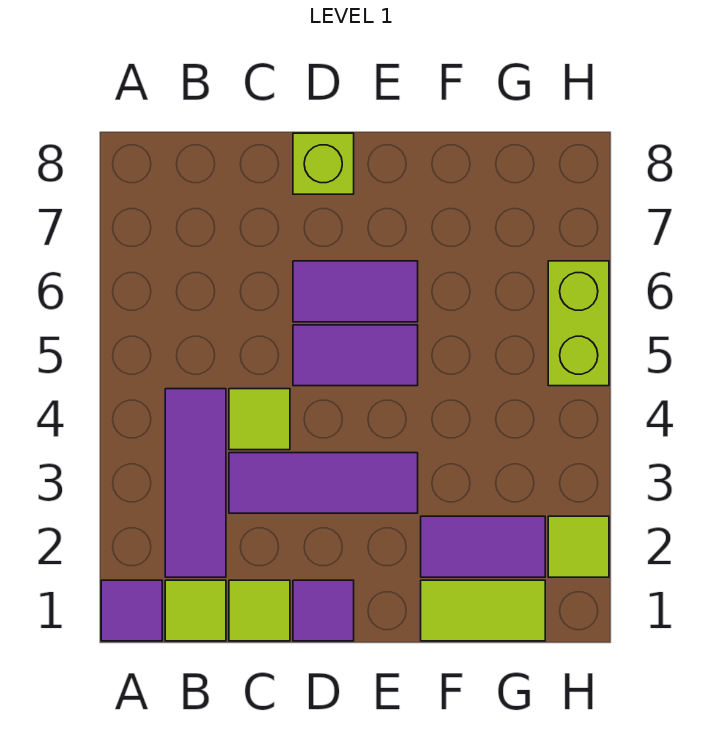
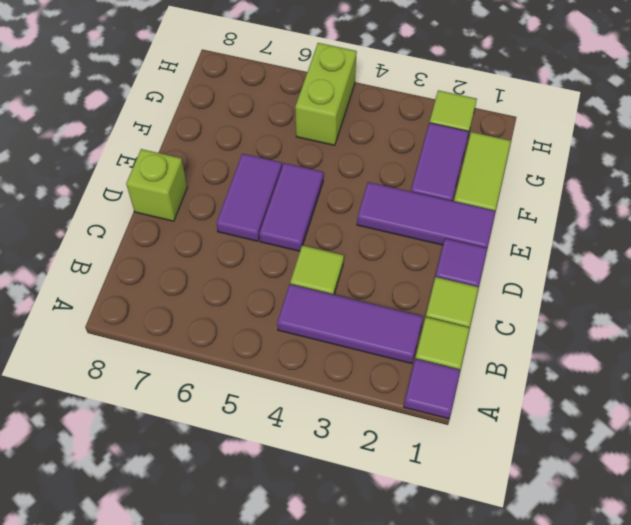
purple 1x3 tile [229,453,418,513] -> purple 1x3 tile turned to [357,182,495,248]
lime 1x2 brick [548,261,609,386] -> lime 1x2 brick turned to [295,43,357,145]

